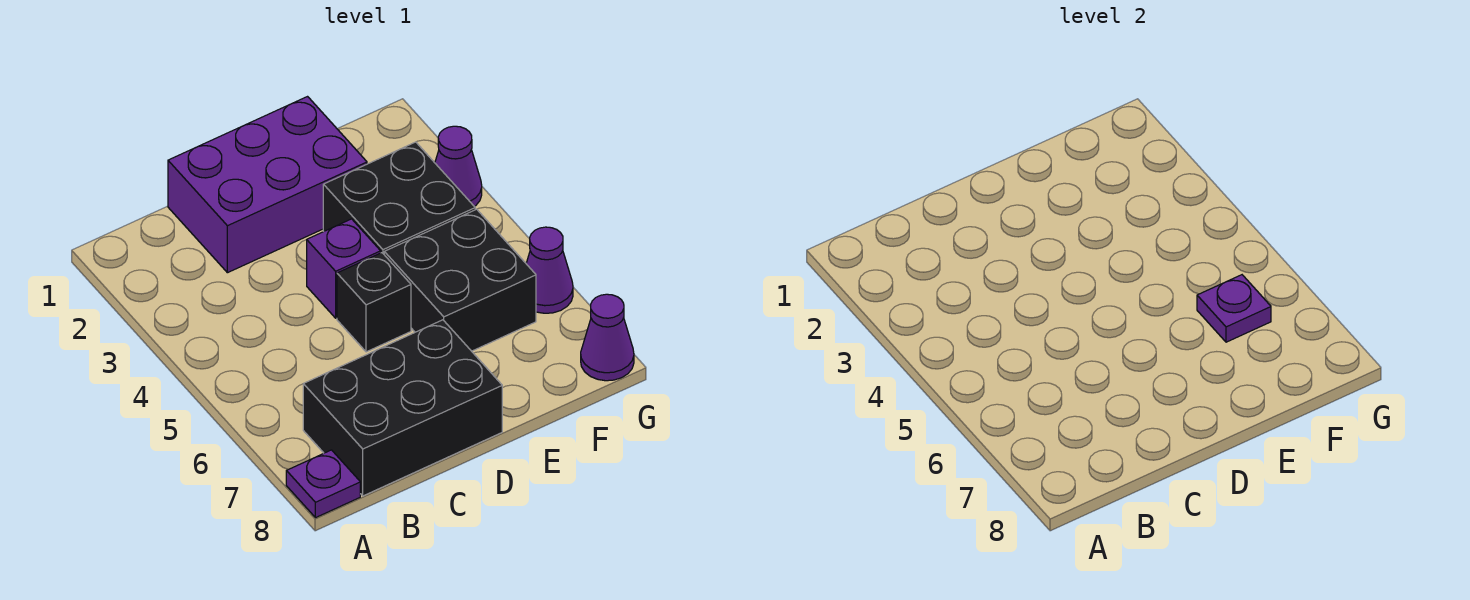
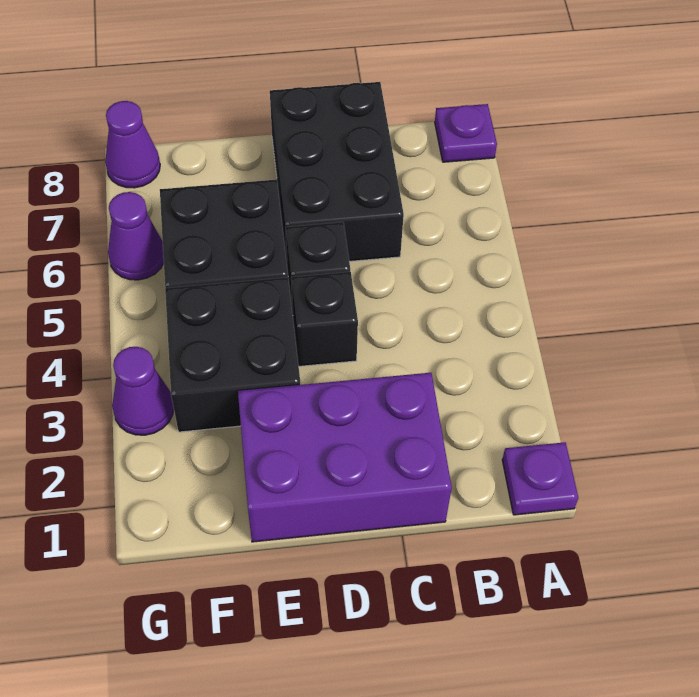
black 2x3 brick [303,320,502,496] -> black 2x3 brick turned to [270,82,404,261]
purple 1x1 brick [307,219,381,318] -> black 1x1 brick [291,272,358,366]
purple 1x1 plate [1197,275,1271,342] -> purple 1x1 plate moved to [502,442,578,515]

